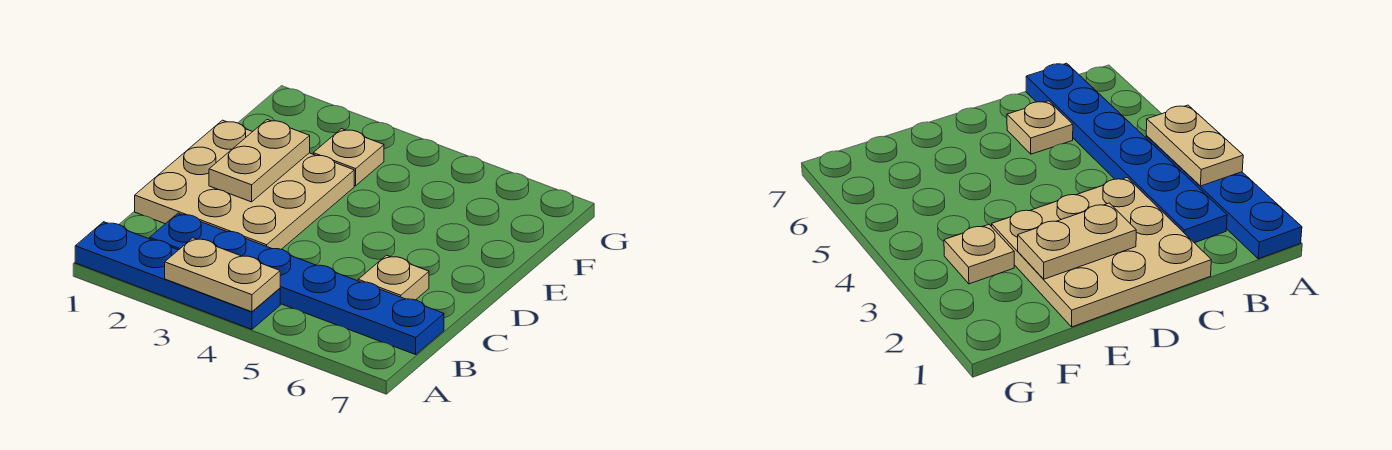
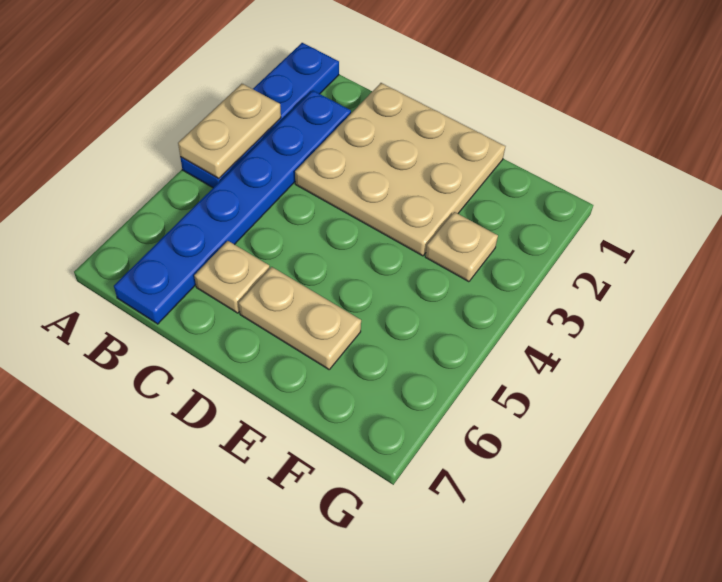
tan 1x2 plate [209,120,310,202] -> tan 1x2 plate moved to [239,267,361,369]

